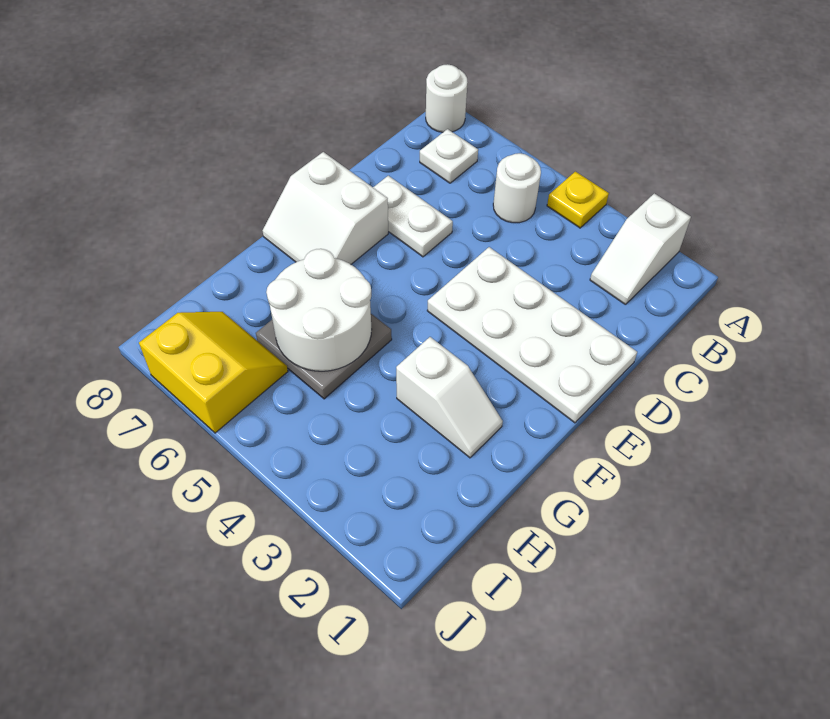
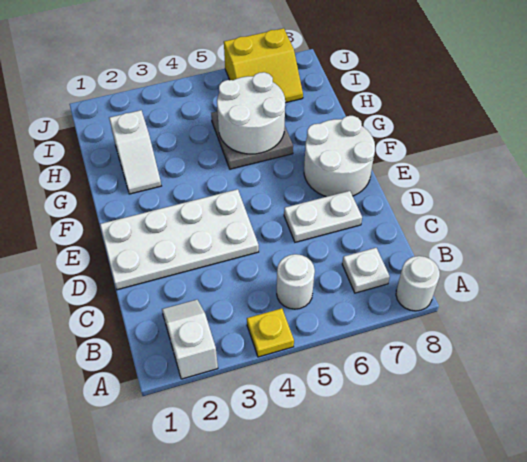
white 2x2 slope [263,152,388,264] -> white 2x2 round brick [304,116,375,197]
white 1x2 slope [396,337,503,458] -> white 1x2 slope turned to [109,110,161,194]

